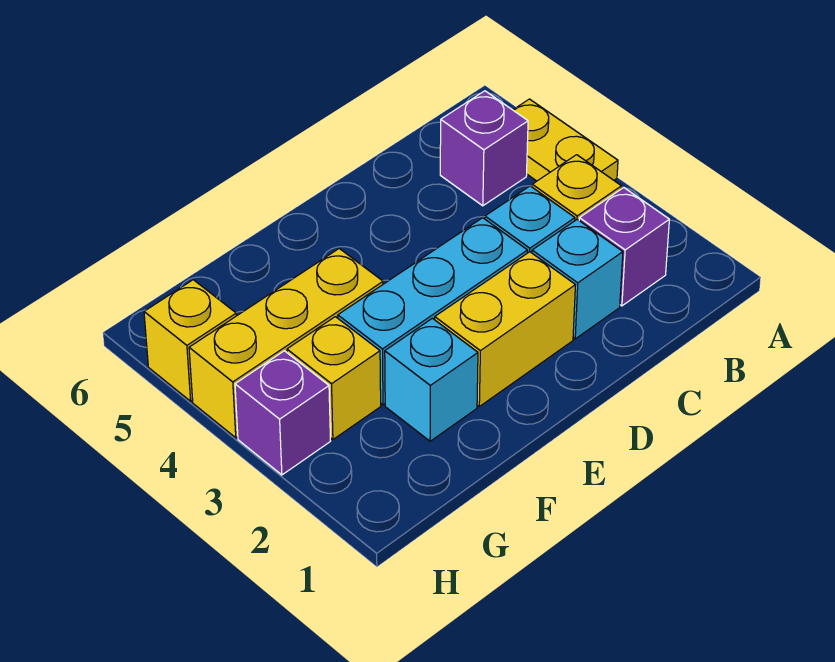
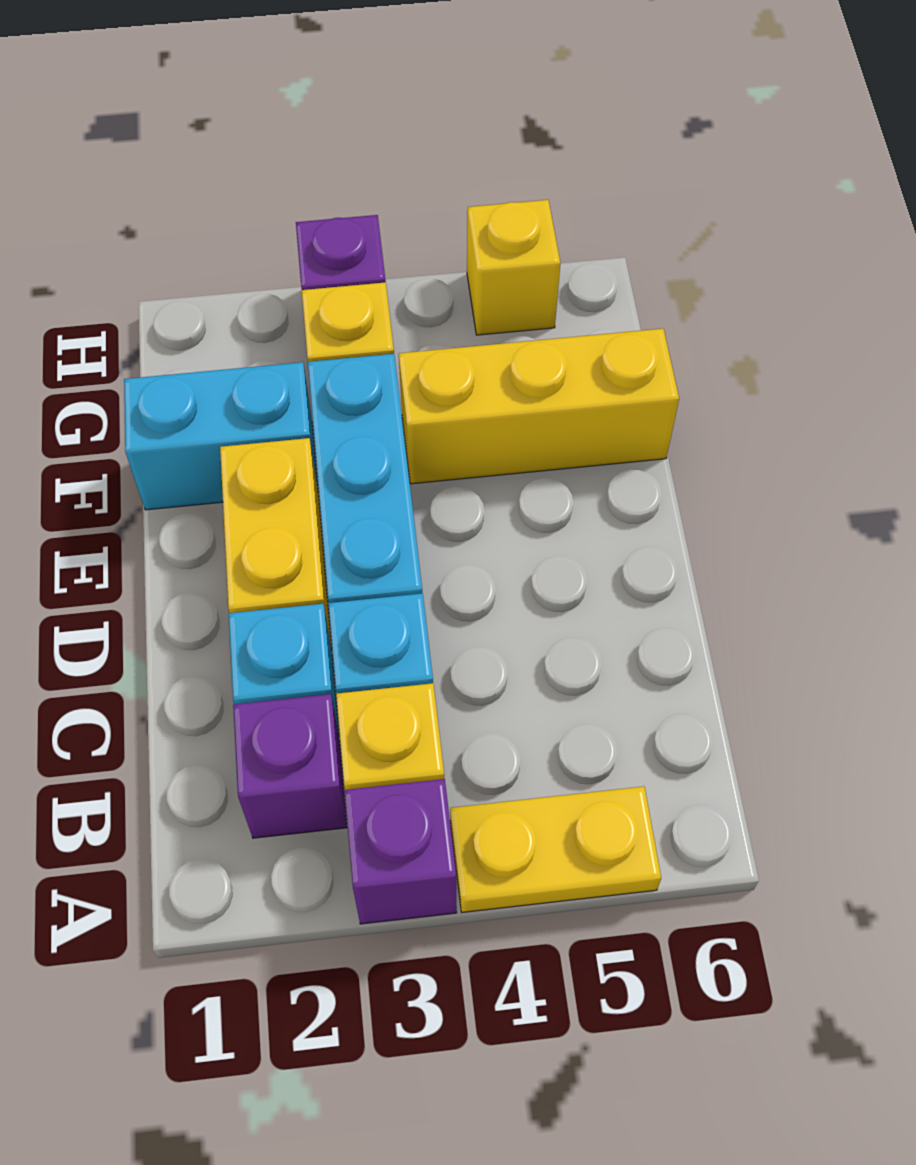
purple 1x1 brick [440,91,528,206] -> purple 1x1 brick moved to [345,779,457,924]
cyan 1x1 brick [385,318,478,441] -> cyan 1x2 brick [124,362,318,510]
yellow 1x3 brick [189,249,383,438] -> yellow 1x3 brick turned to [399,329,679,484]

